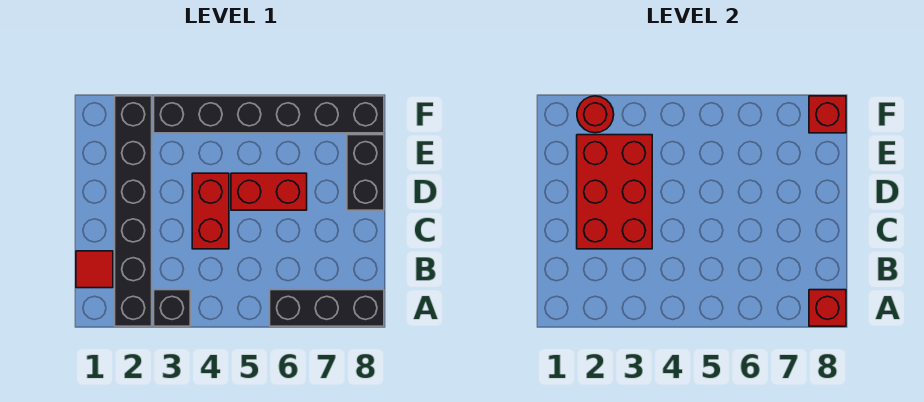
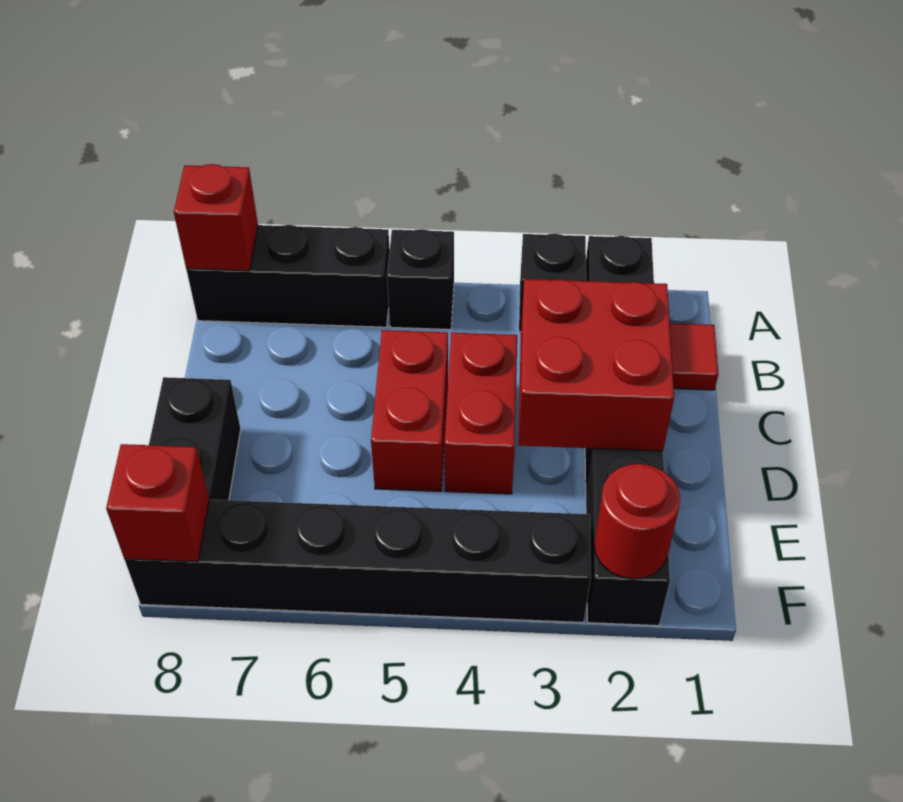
none -> black 1x1 brick [387,229,454,330]
red 2x3 brick [577,135,652,249] -> red 2x2 brick [518,279,674,451]
red 1x2 brick [231,173,307,210] -> red 1x2 brick turned to [371,330,448,491]

